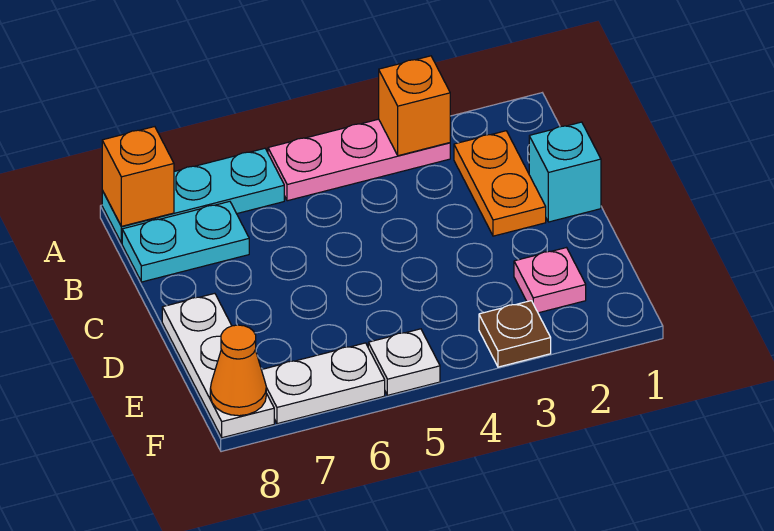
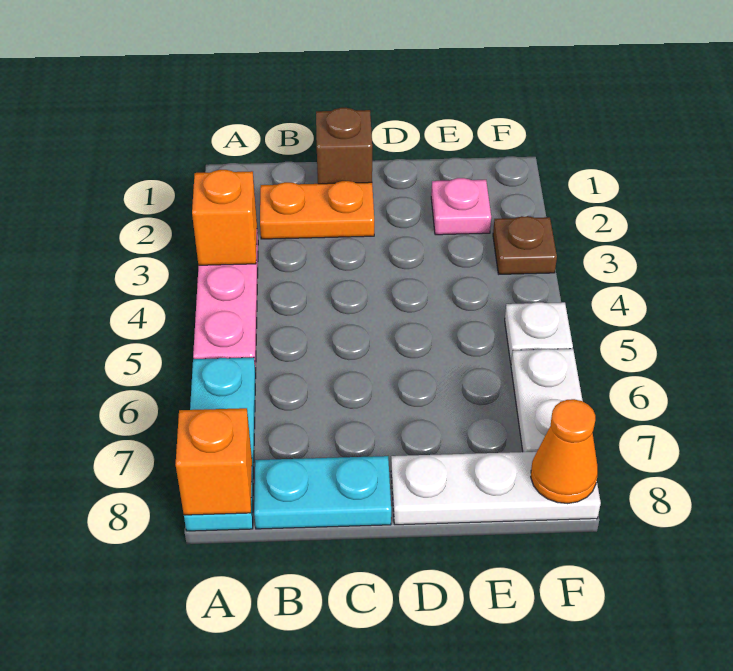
cyan 1x2 plate [122,201,249,282] -> cyan 1x2 plate turned to [254,456,391,529]
cyan 1x1 brick [529,122,601,222] -> brown 1x1 brick [316,108,372,184]

